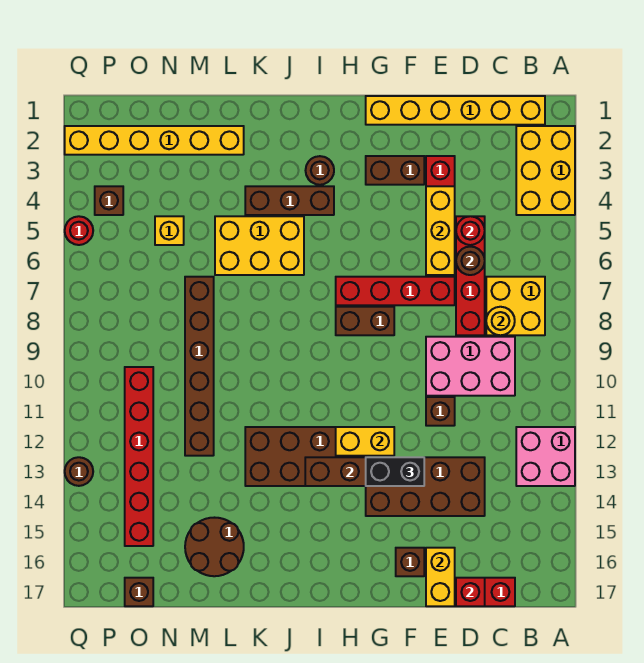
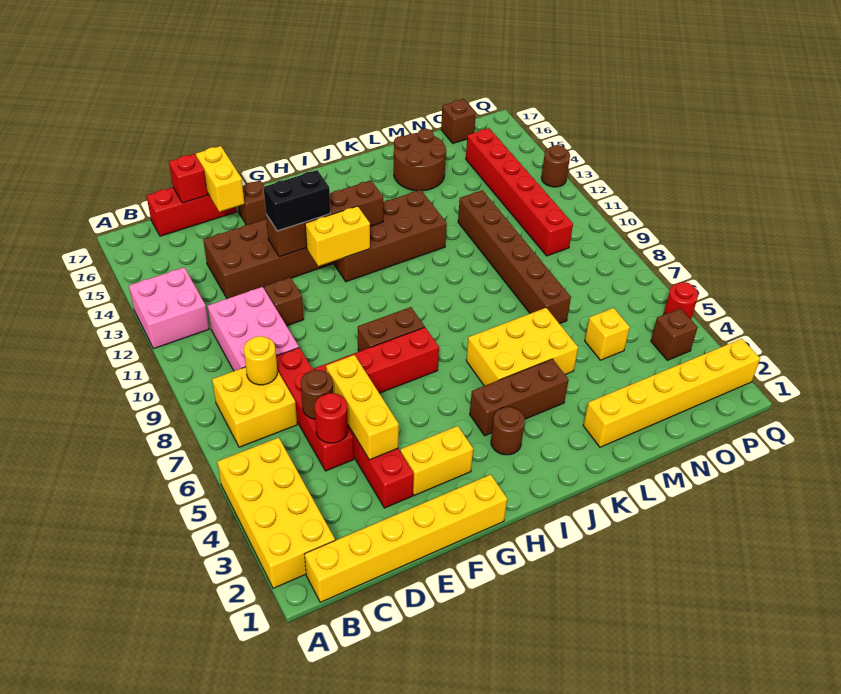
yellow 2x3 brick [516,126,575,215] -> yellow 2x4 brick [217,438,335,588]
pink 2x3 brick [426,337,515,396] -> pink 2x3 brick turned to [208,287,299,371]
brown 1x2 brick [366,156,424,185] -> yellow 1x2 brick [400,426,473,495]

